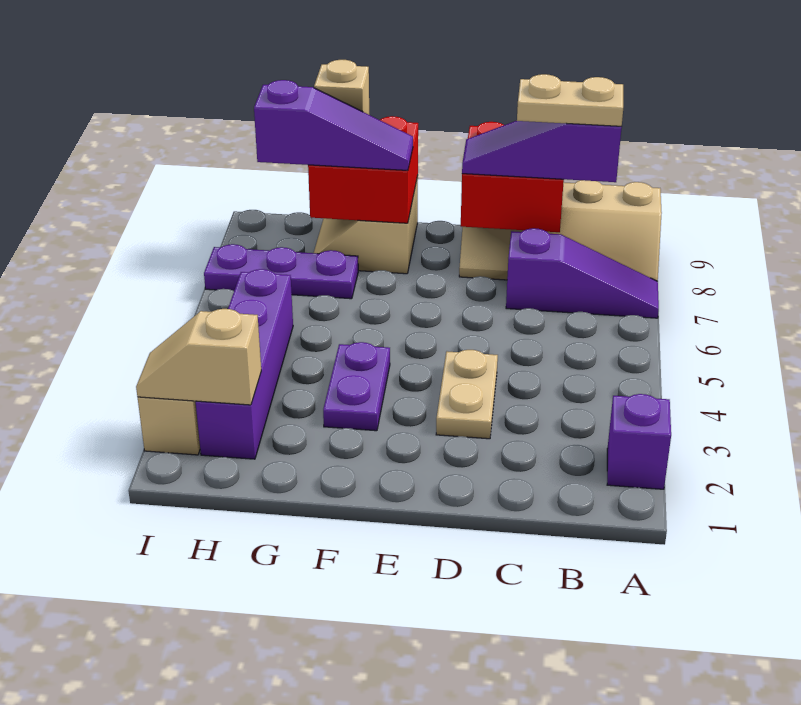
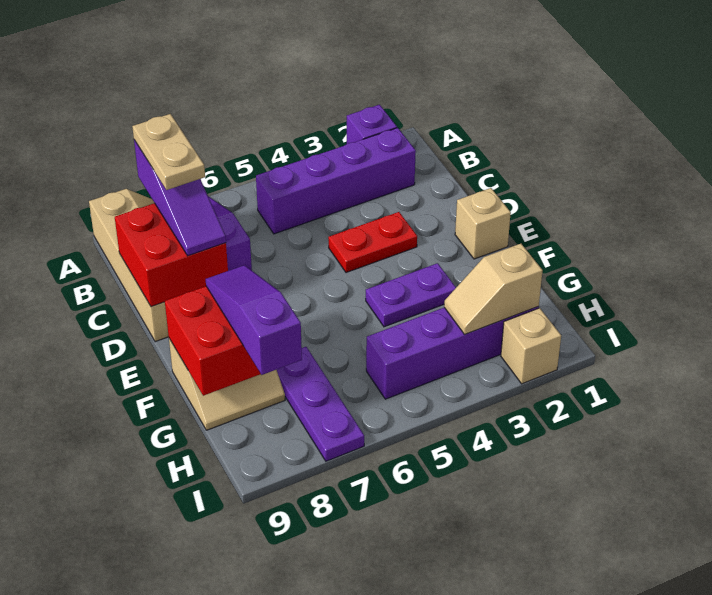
none -> purple 1x4 brick [256,128,416,234]
tan 1x2 plate [436,350,498,439] -> red 1x2 plate [328,212,417,273]
tan 1x1 brick [314,60,369,115] -> tan 1x1 brick moved to [455,188,511,259]
tan 1x2 slope [136,309,261,405] -> tan 1x2 slope turned to [444,244,543,334]

